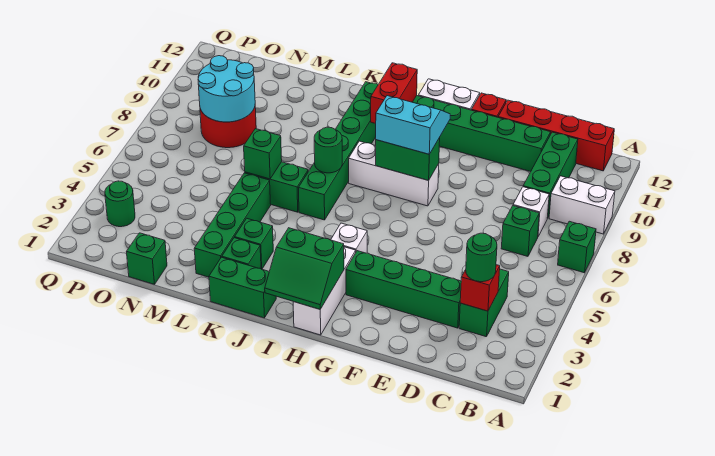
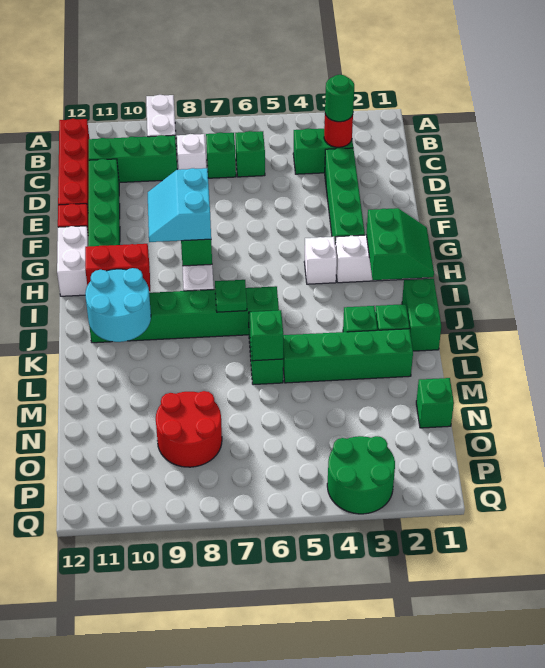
green 1x1 brick [558,221,596,273] -> green 1x1 brick moved to [235,131,265,177]
red 1x1 brick [460,265,500,311] -> red 1x1 round brick [324,114,353,147]
green 1x1 round brick [314,127,342,173] -> green 1x1 plate [215,280,247,312]
cyan 2x2 round brick [198,56,255,122] -> cyan 2x2 round brick moved to [85,268,151,342]
green 1x1 round brick [105,181,135,227] -> green 2x2 round brick [327,436,395,514]

